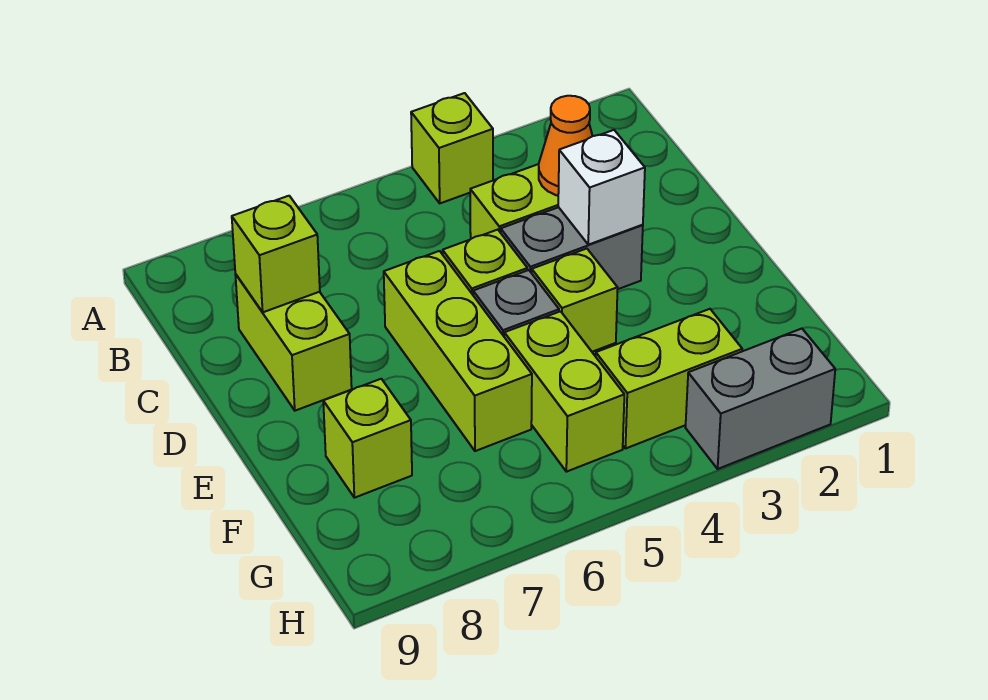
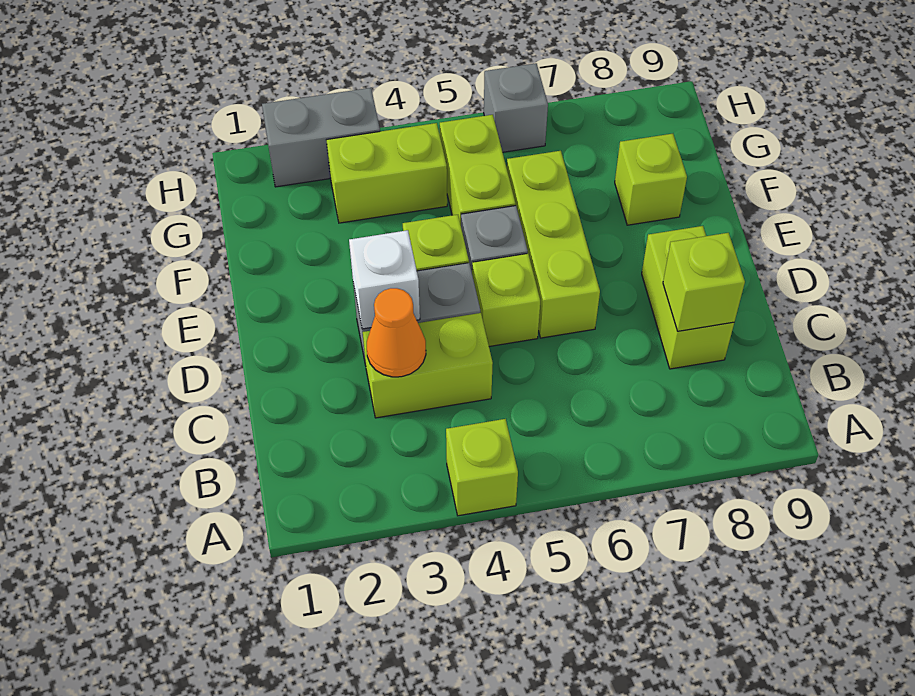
none -> grey 1x1 brick [484,63,548,152]

